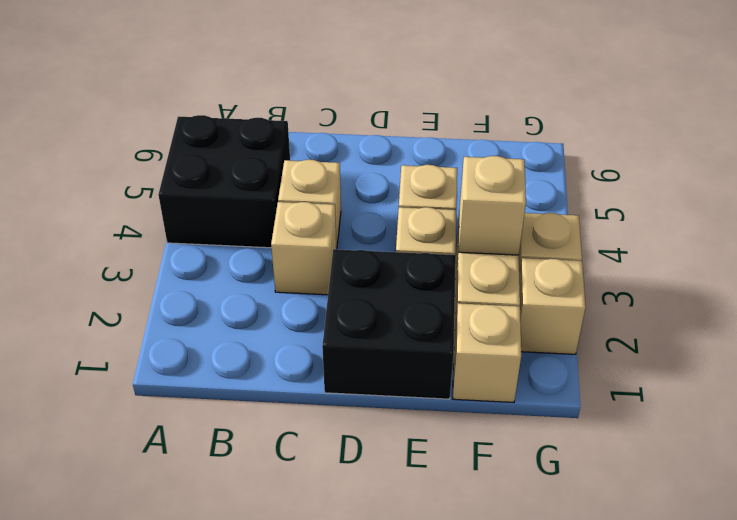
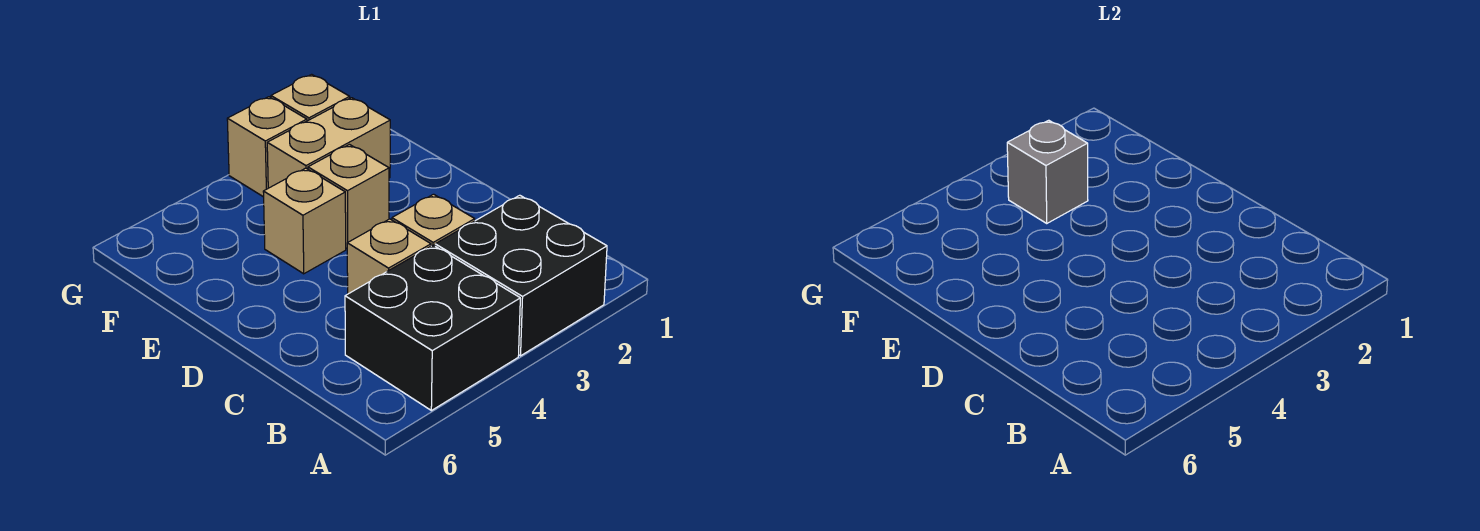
black 2x2 brick [322,249,456,399] -> black 2x2 brick moved to [435,195,607,356]
tan 1x1 brick [453,303,521,402] -> none
tan 1x1 brick [459,156,526,255] -> grey 1x1 brick [1007,120,1088,223]

